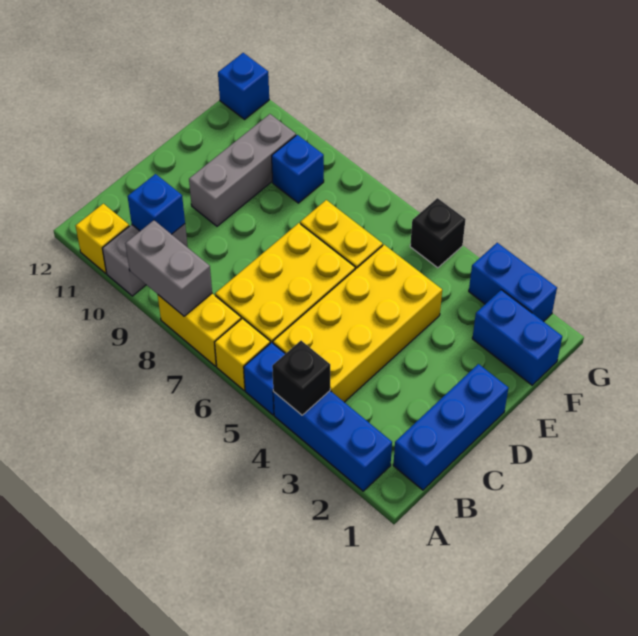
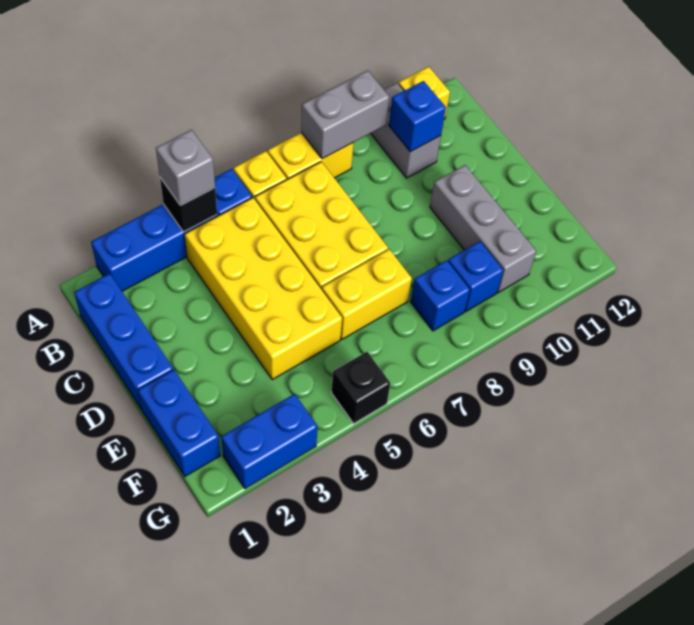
none -> grey 1x1 brick [156,130,215,205]
blue 1x2 brick [472,290,562,385] -> blue 1x2 brick turned to [138,370,220,476]
blue 1x1 brick [218,53,269,119] -> blue 1x1 brick moved to [411,260,470,331]

